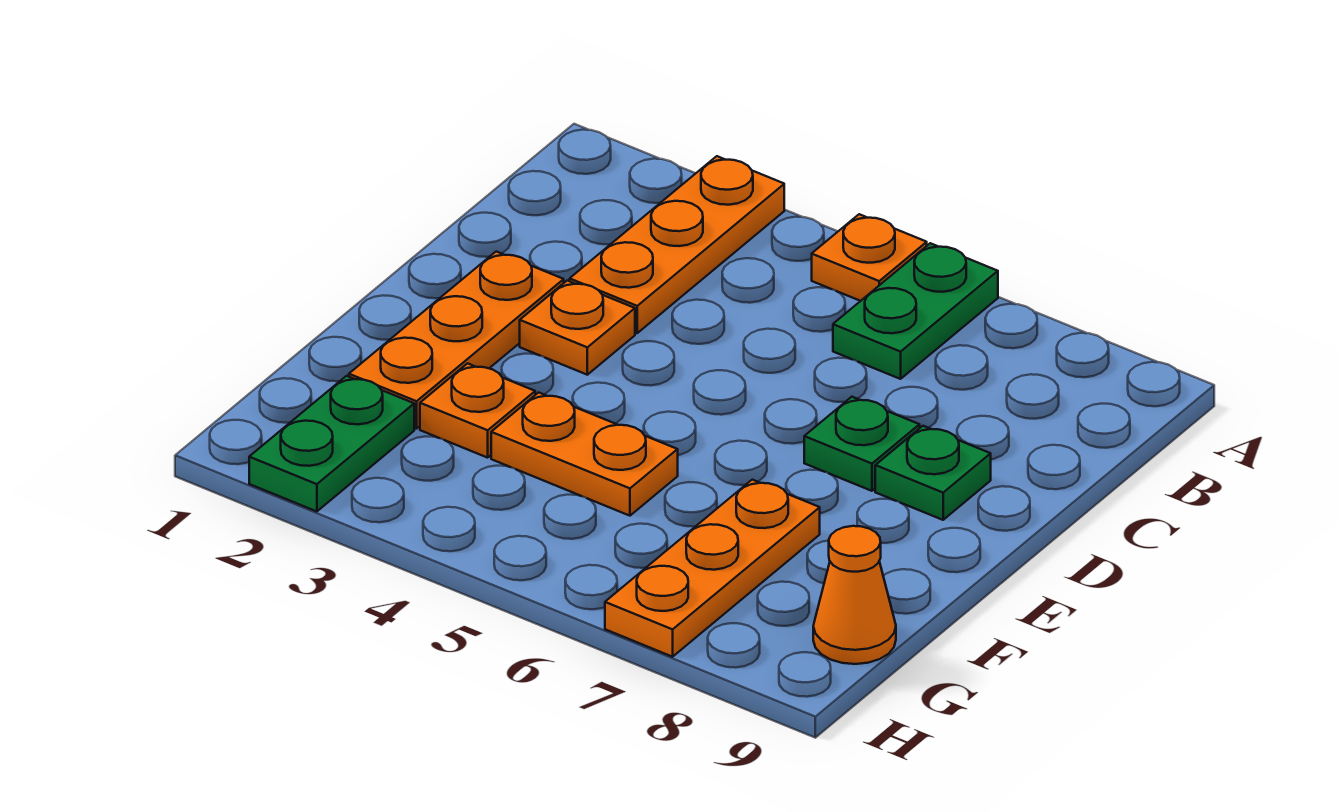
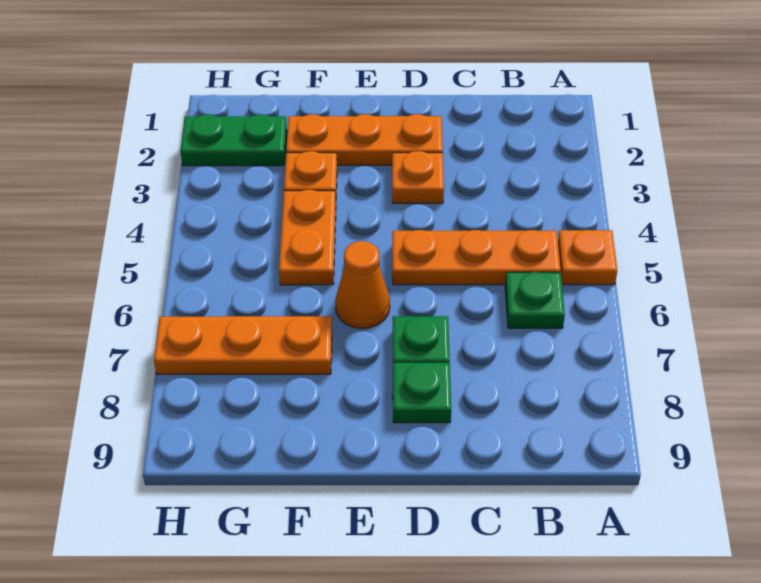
orange 1x3 plate [570,156,784,333] -> orange 1x3 plate moved to [392,230,560,285]
green 1x2 plate [833,243,998,379] -> green 1x1 plate [505,272,565,328]
orange 1x1 cone [813,526,896,664] -> orange 1x1 cone moved to [335,241,390,329]

